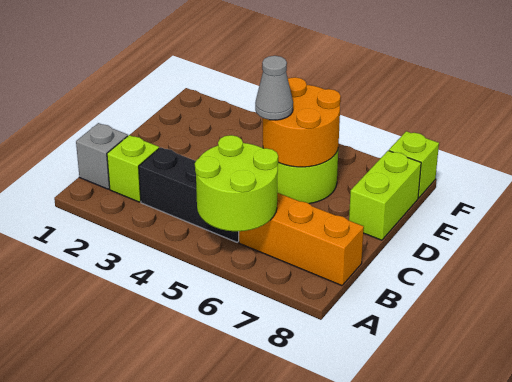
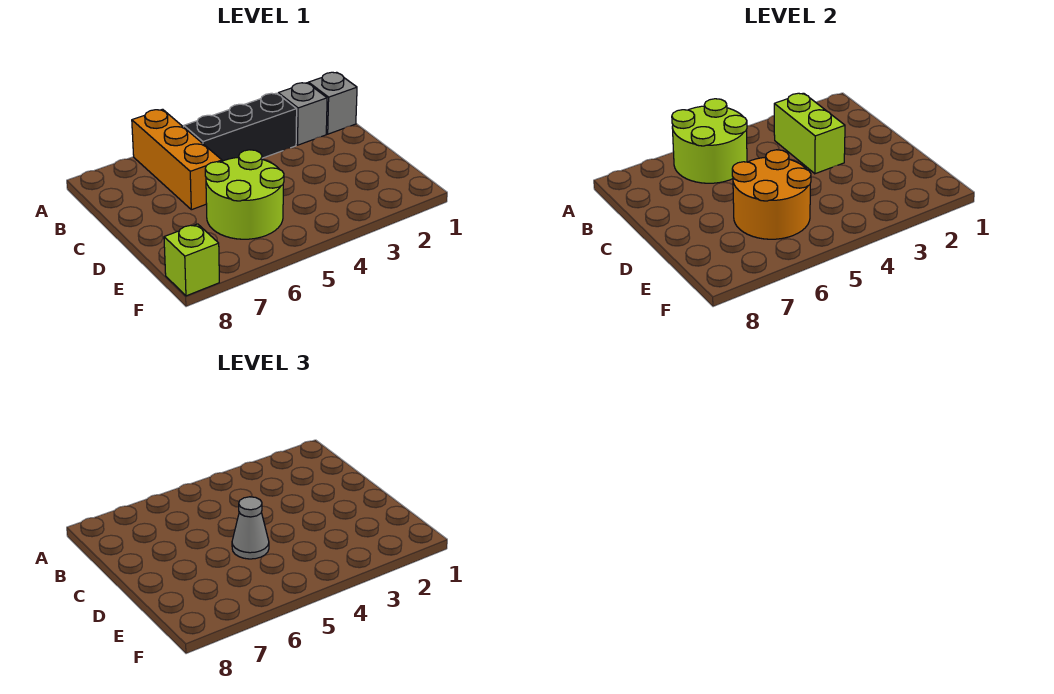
lime 1x1 brick [107,135,159,202] -> grey 1x1 brick [278,83,327,145]
orange 1x3 brick [239,193,364,286] -> orange 1x3 brick turned to [132,109,222,210]
lime 1x2 brick [349,151,421,240] -> lime 1x2 brick moved to [774,93,845,174]

